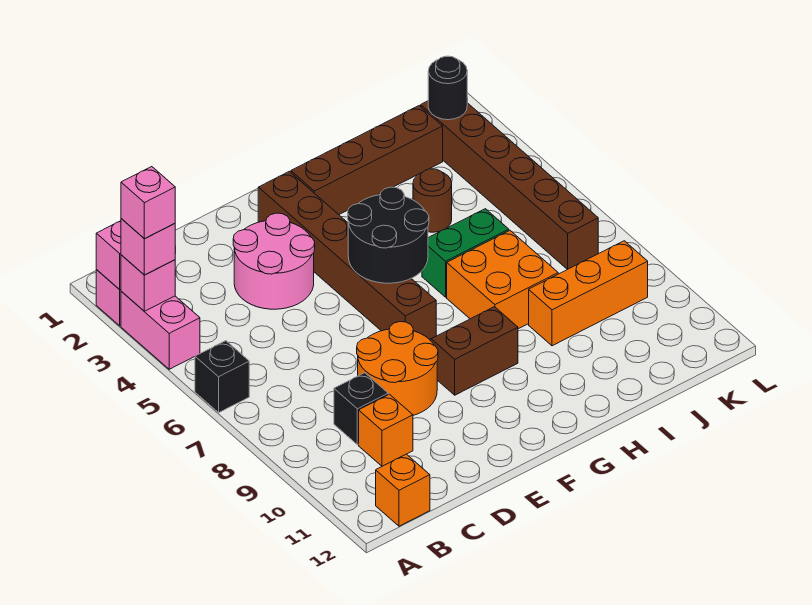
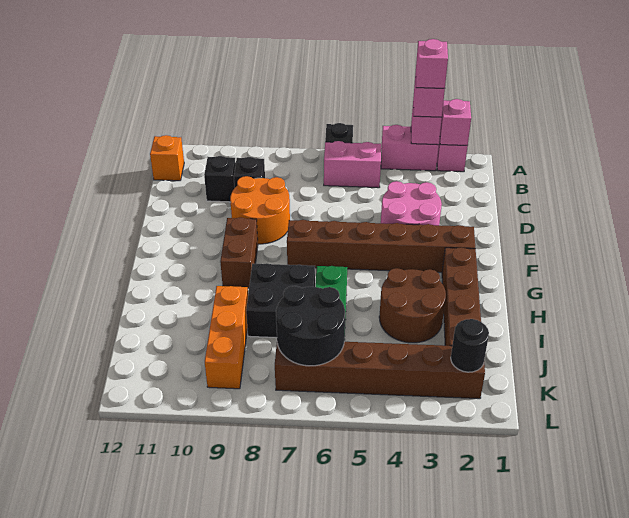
none -> pink 1x2 brick [324,141,381,188]
orange 1x1 brick [359,394,413,466] -> black 1x1 brick [204,156,236,202]
black 2x2 round brick [348,187,429,283] -> black 2x2 round brick moved to [276,286,345,366]
orange 2x2 brick [447,231,558,329] -> black 2x2 brick [246,263,315,338]
brown 1x1 round brick [413,169,452,232] -> brown 2x2 round brick [379,268,446,343]

